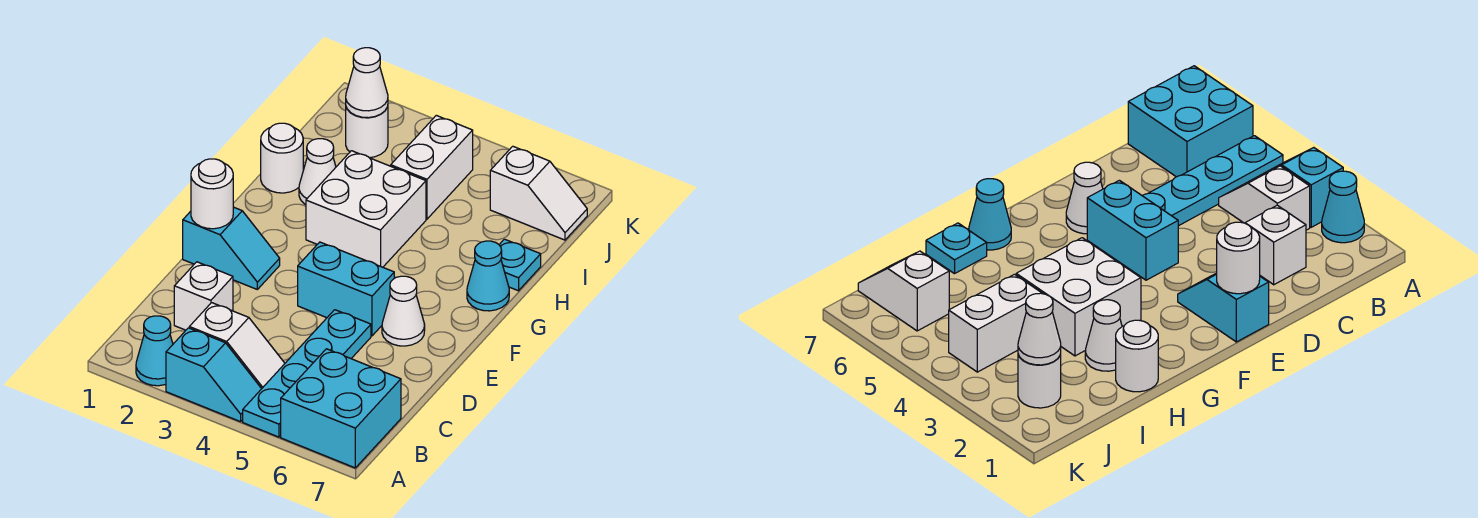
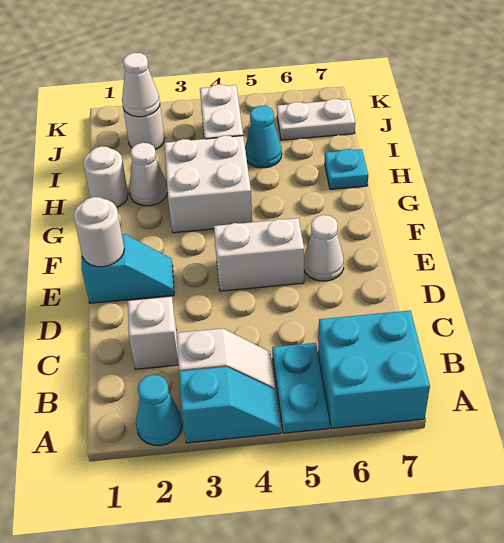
cyan 1x4 plate [243,310,371,437] -> cyan 1x2 plate [272,343,329,433]
cyan 1x2 brick [298,242,394,336] -> white 1x2 brick [214,218,304,291]
cyan 1x1 cone [467,241,509,311] -> cyan 1x1 cone moved to [245,106,282,168]
white 1x2 slope [490,146,587,240] -> white 1x2 plate [277,99,355,140]

